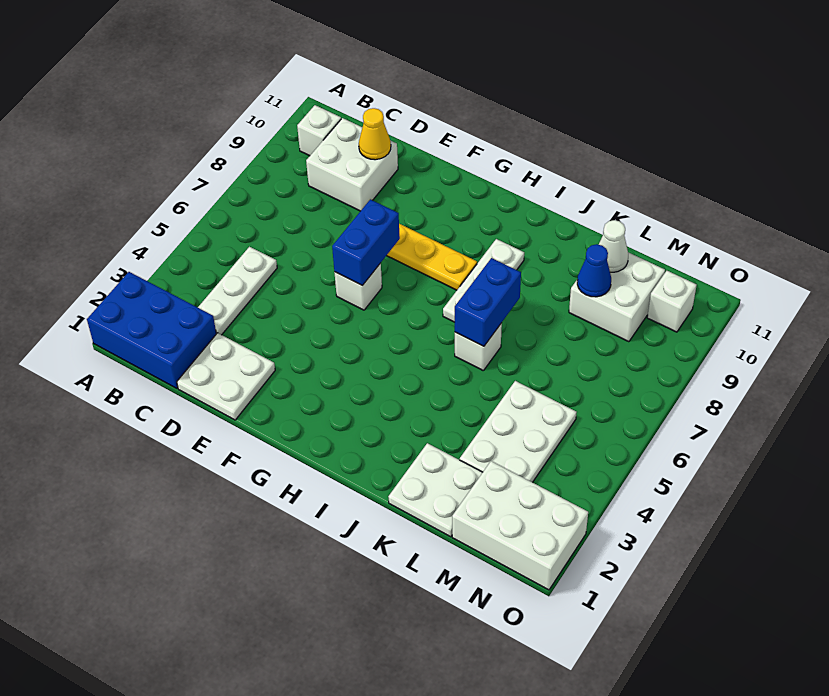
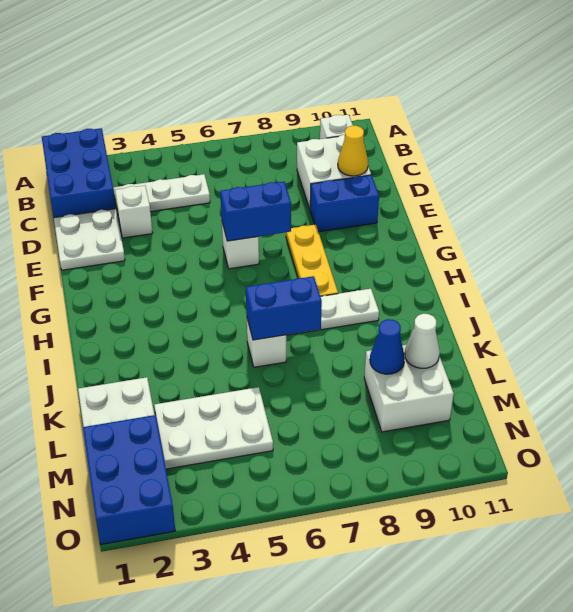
none -> blue 1x2 brick [310,175,379,232]
white 2x3 brick [452,461,588,590] -> blue 2x3 brick [83,415,175,544]
white 1x1 brick [647,271,697,332] -> white 1x1 brick moved to [115,186,153,238]

